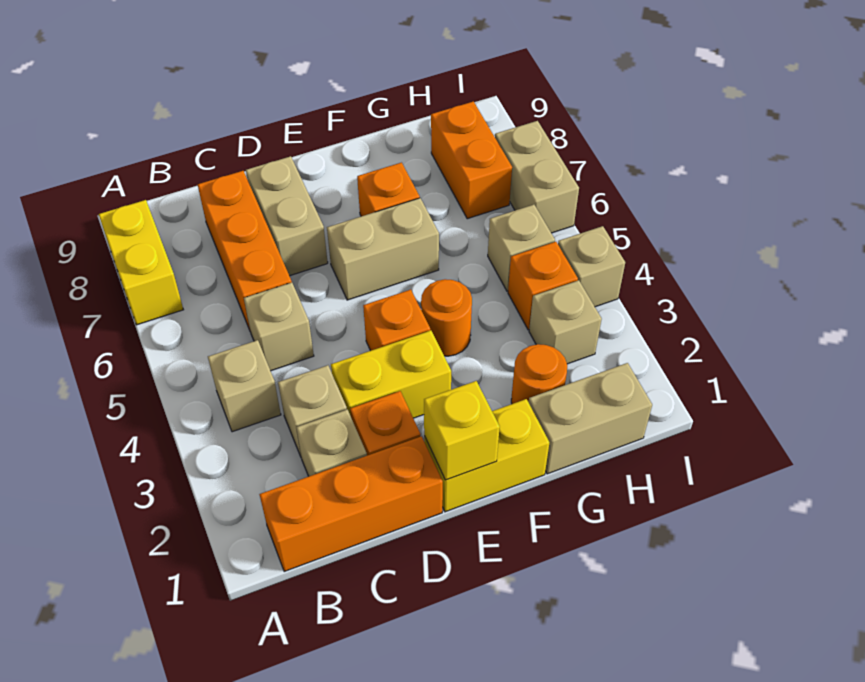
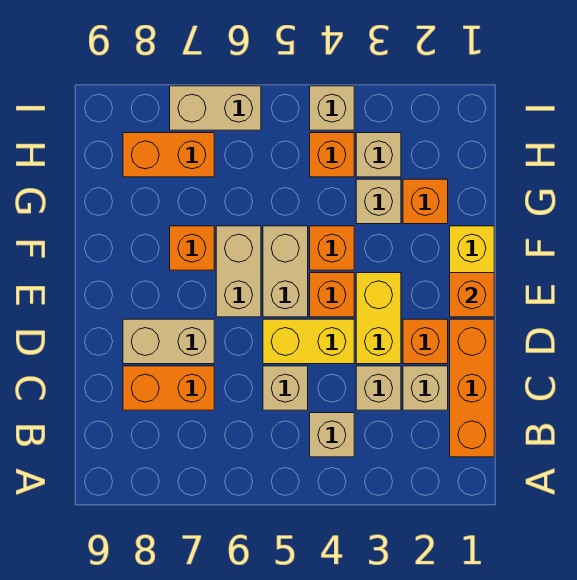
yellow 1x2 brick [99,200,183,325] -> yellow 1x2 brick moved to [263,319,354,364]
orange 1x3 brick [198,171,292,330] -> orange 1x2 brick [123,366,214,410]
yellow 1x1 brick [424,381,500,480] -> orange 1x1 brick [450,273,494,317]
orange 1x1 round brick [421,279,472,356] -> orange 1x1 brick [310,226,354,270]
tan 1x2 brick [529,363,652,474] -> tan 1x2 brick moved to [263,226,308,317]
orange 1x1 round brick [511,344,567,404] -> orange 1x1 brick [403,179,448,224]
tan 1x1 brick [488,205,555,291] -> tan 1x1 brick moved to [356,179,401,224]

